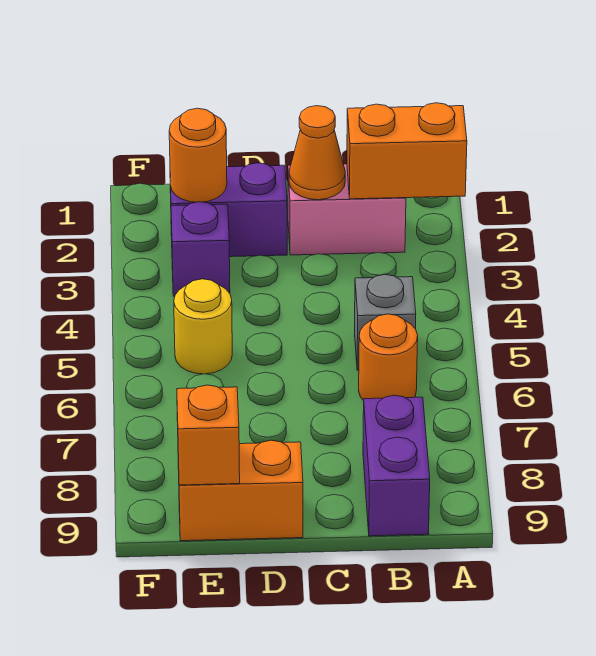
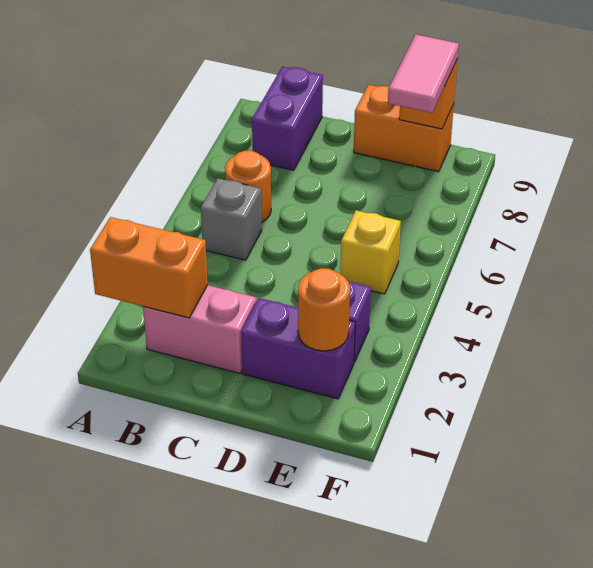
orange 1x1 cone [289,106,345,200] -> none
yellow 1x1 round brick [174,279,232,374] -> yellow 1x1 brick [340,210,401,294]
none -> pink 1x2 tile [388,35,459,113]

